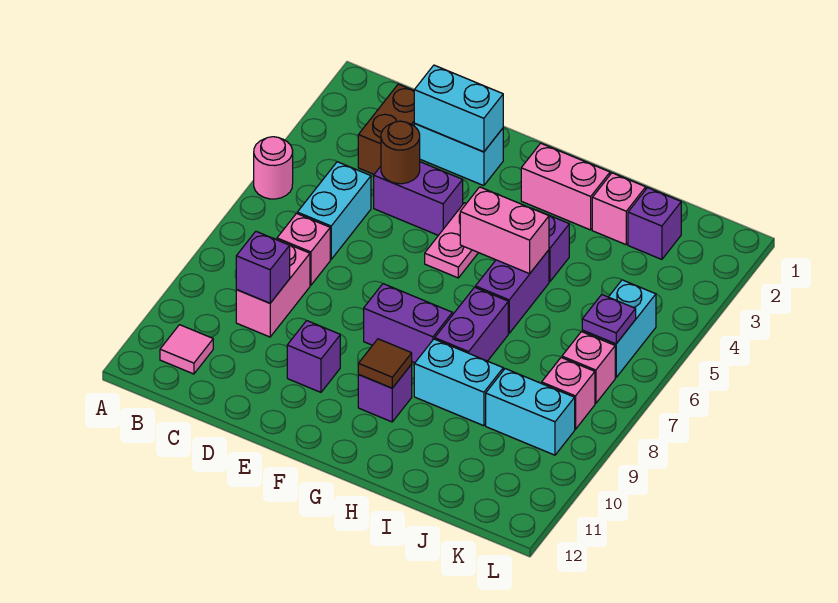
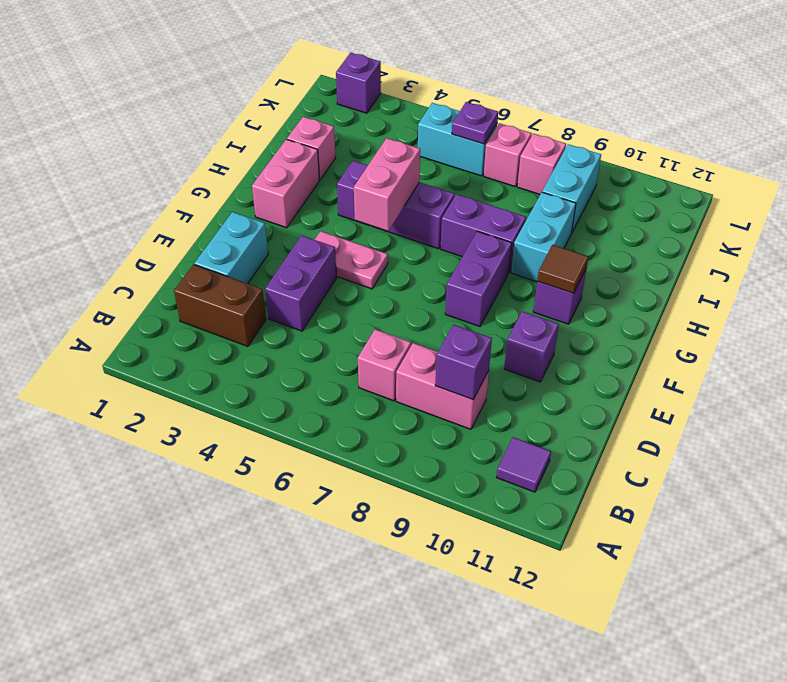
pink 1x1 round brick [254,137,293,199] -> none
pink 1x1 tile [160,325,213,374] -> purple 1x1 tile [497,437,551,492]
cyan 1x2 brick [297,162,371,259] -> none
cyan 1x2 brick [414,65,503,152] -> none
brown 1x1 round brick [381,121,420,184] -> none
purple 1x1 brick [628,187,681,259] -> purple 1x1 brick moved to [336,53,381,113]

